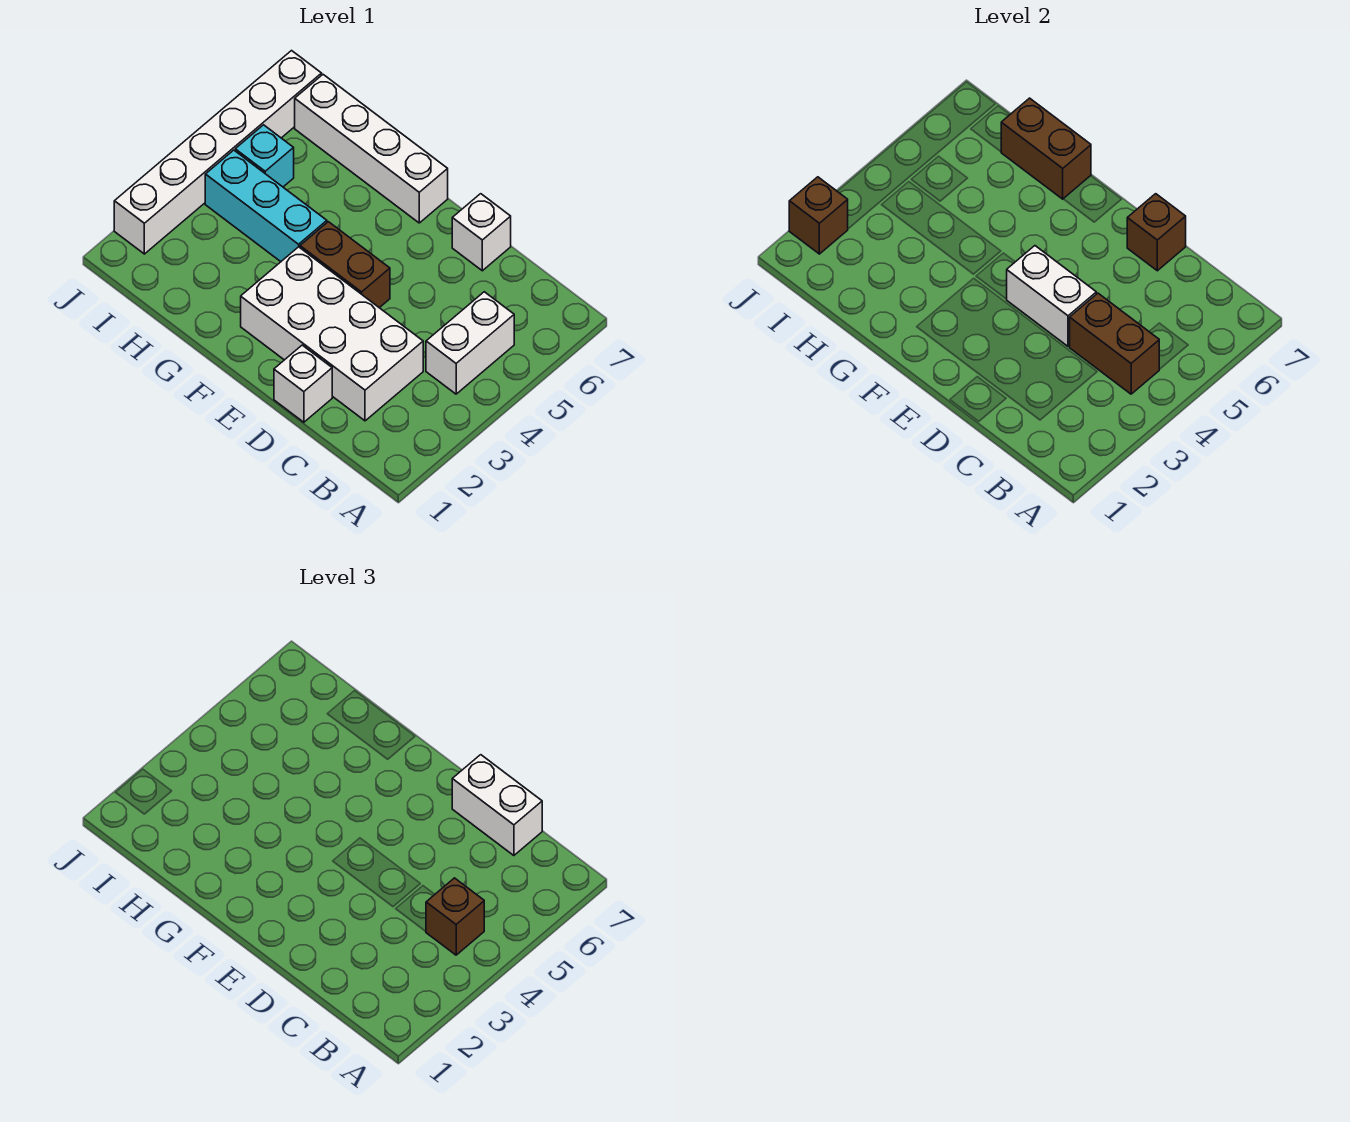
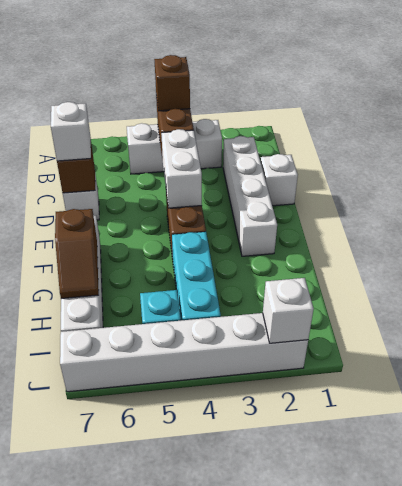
white 1x2 brick [426,292,514,394] -> white 1x3 brick [127,119,222,174]
white 2x4 brick [241,247,423,421] -> white 1x4 brick [223,136,277,256]
white 1x2 brick [452,755,542,856] -> white 1x1 brick [51,102,91,161]
brown 1x2 brick [1001,98,1091,199] -> brown 1x2 slope [55,209,99,299]
brown 1x1 brick [789,177,848,254] -> white 1x1 brick [263,278,314,343]

